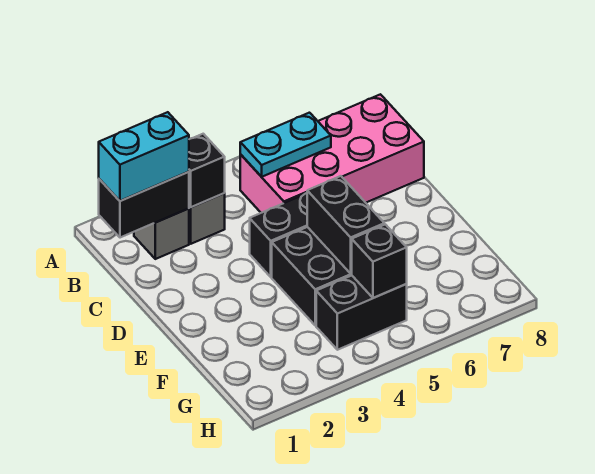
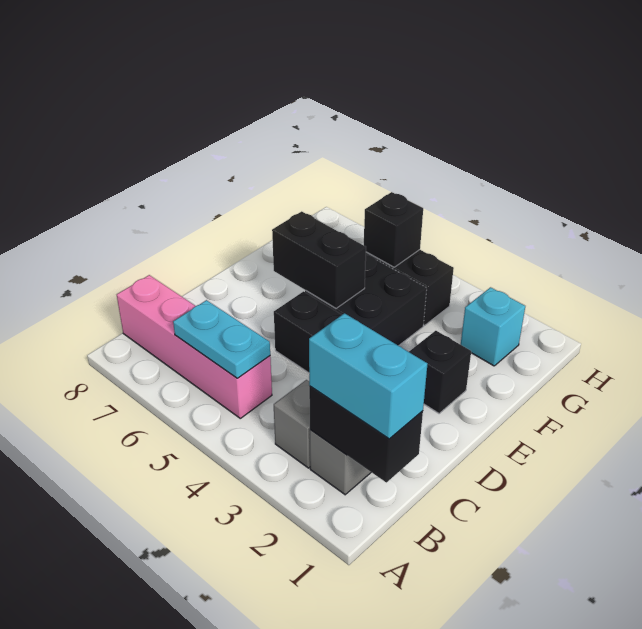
black 1x1 brick [189,134,225,207] -> black 1x1 brick moved to [409,331,471,413]
pink 2x4 brick [240,94,424,213] -> pink 1x4 brick [117,275,272,418]
black 1x2 brick [307,176,384,274] -> black 1x2 brick turned to [272,211,366,308]
none -> cyan 1x1 brick [461,287,525,366]

